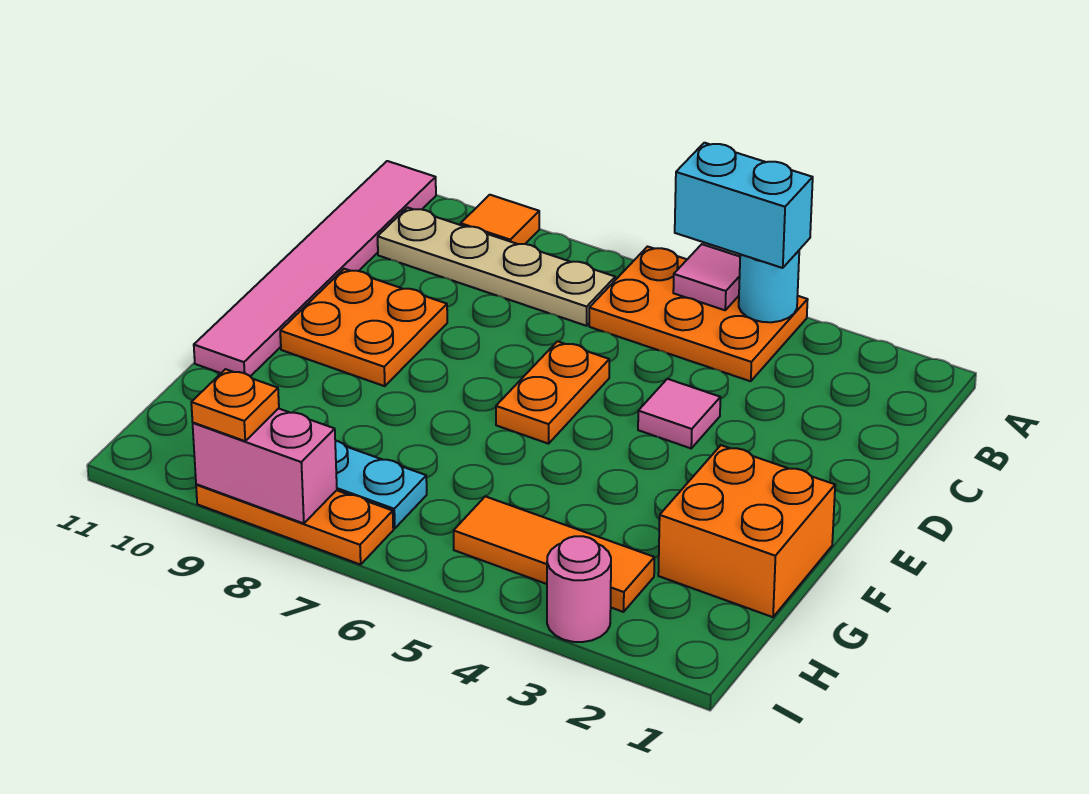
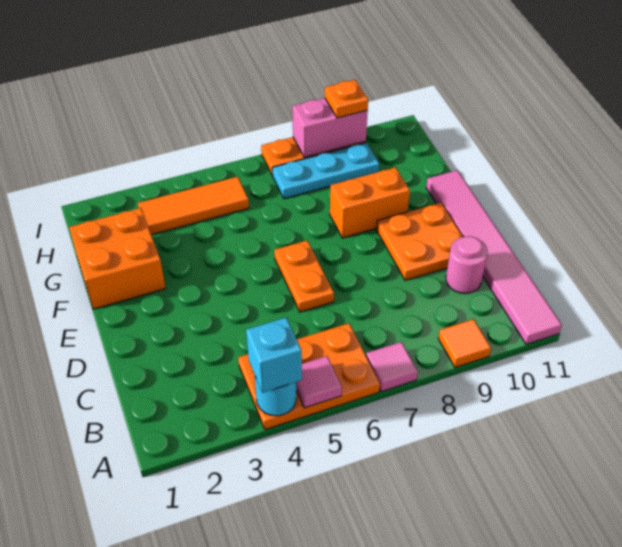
cyan 1x2 brick [675,143,813,268] -> cyan 1x1 brick [246,318,302,393]
tan 1x4 plate [378,208,615,326] -> none
pink 1x1 tile [638,379,720,448] -> pink 1x1 tile moved to [366,342,418,392]
none -> orange 1x2 brick [330,167,410,238]
pink 1x1 round brick [547,536,611,642] -> pink 1x1 round brick moved to [446,236,488,294]

